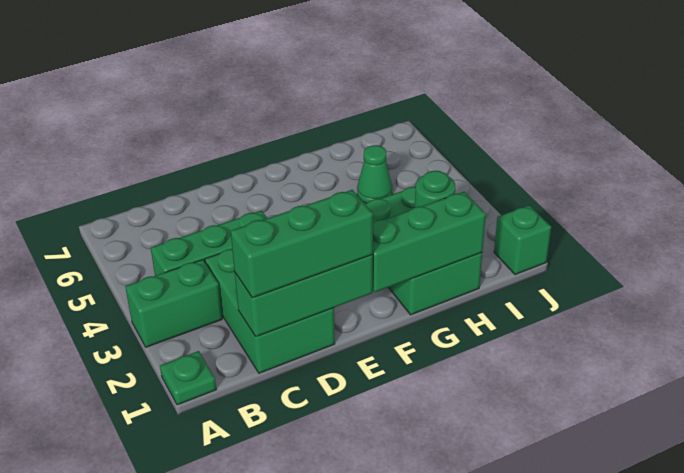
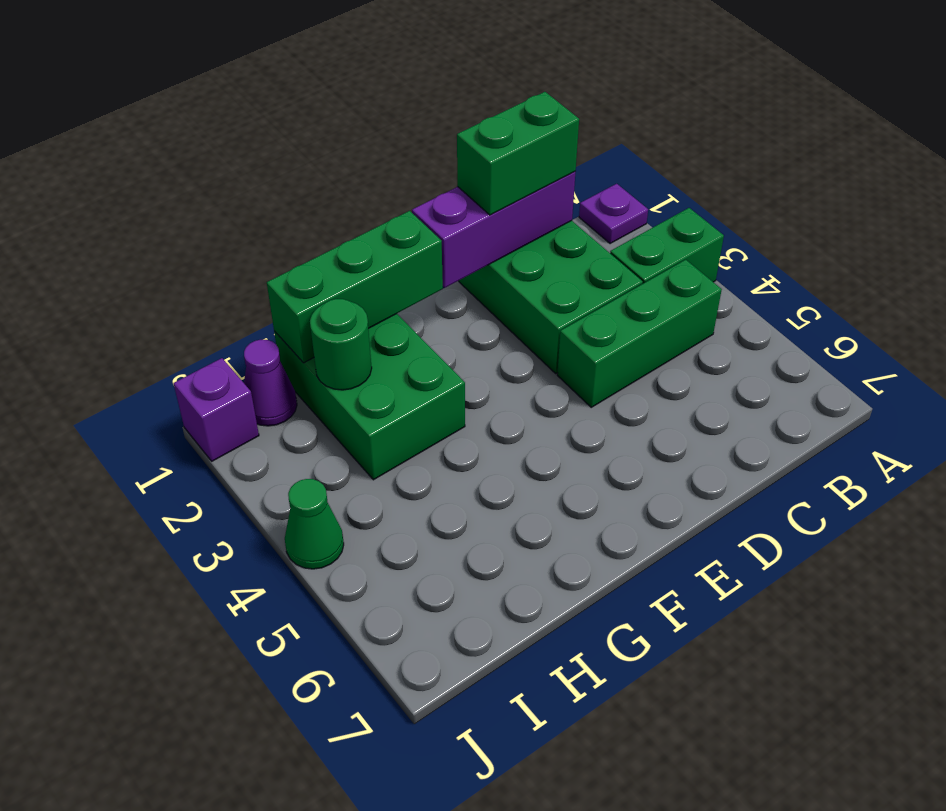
green 1x1 plate [160,351,216,405] -> purple 1x1 plate [579,184,648,244]
green 1x3 brick [235,255,373,337] -> purple 1x3 brick [412,172,575,288]
green 1x3 brick [231,190,373,298] -> green 1x2 brick [457,92,579,215]
green 1x1 cone [357,145,392,203] -> green 1x1 cone moved to [285,479,344,569]
none -> purple 1x1 cone [244,340,297,426]
green 1x1 brick [494,205,551,275] -> purple 1x1 brick [174,358,259,461]

